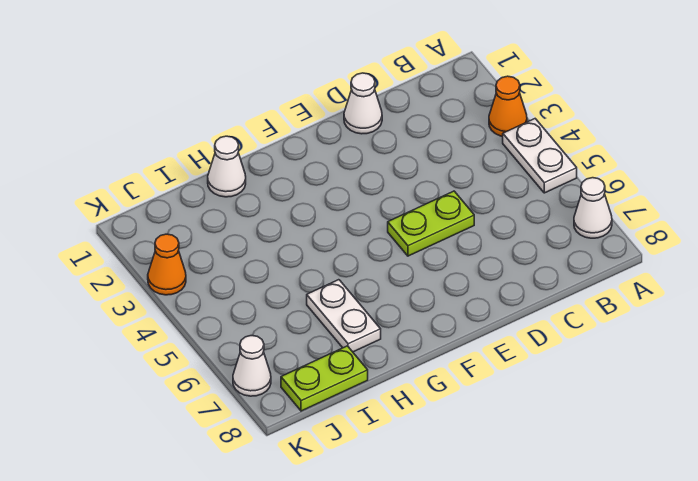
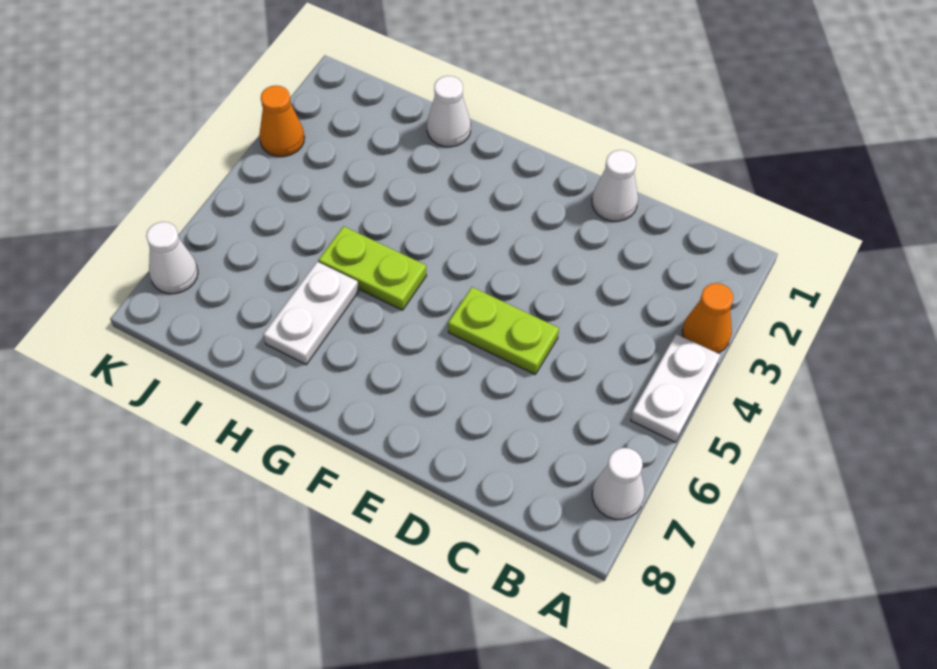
lime 1x2 plate [281,346,368,411] -> lime 1x2 plate moved to [318,226,426,310]

